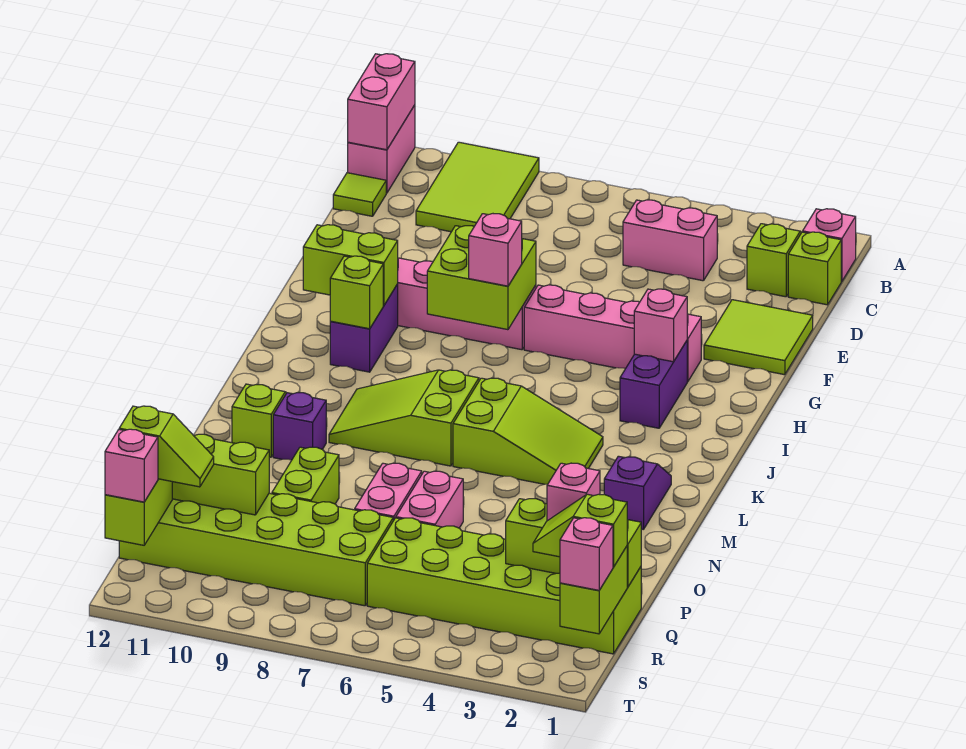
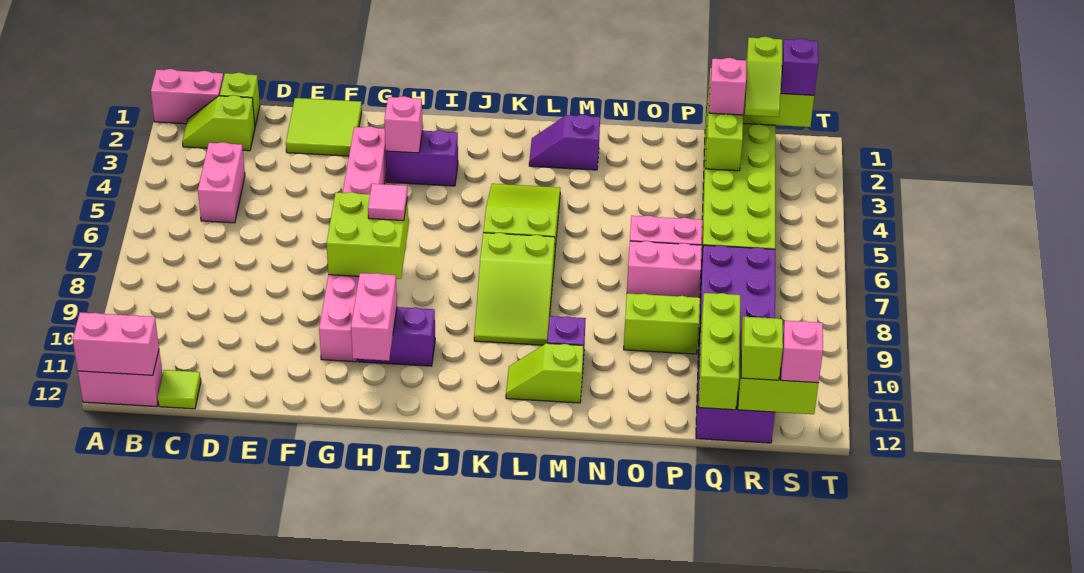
lime 2x3 tile [416,142,539,232] -> none
pink 1x1 brick [803,209,856,282] -> pink 1x2 brick [151,69,224,124]
pink 1x1 brick [469,214,522,286] -> pink 1x1 tile [368,184,407,221]
lime 1x2 brick [303,225,398,305] -> pink 1x2 brick [351,273,397,361]
lime 1x1 brick [330,256,383,329] -> none
lime 2x6 brick [119,493,393,606] -> purple 2x6 brick [696,245,775,443]
pink 1x1 brick [560,518,613,590] -> purple 1x1 brick [781,39,818,95]

